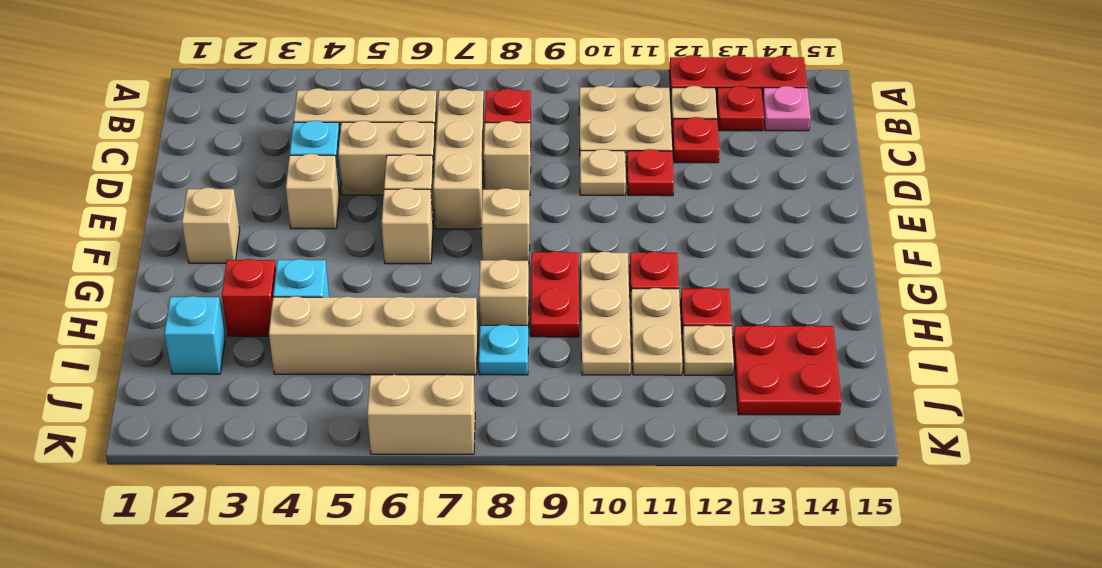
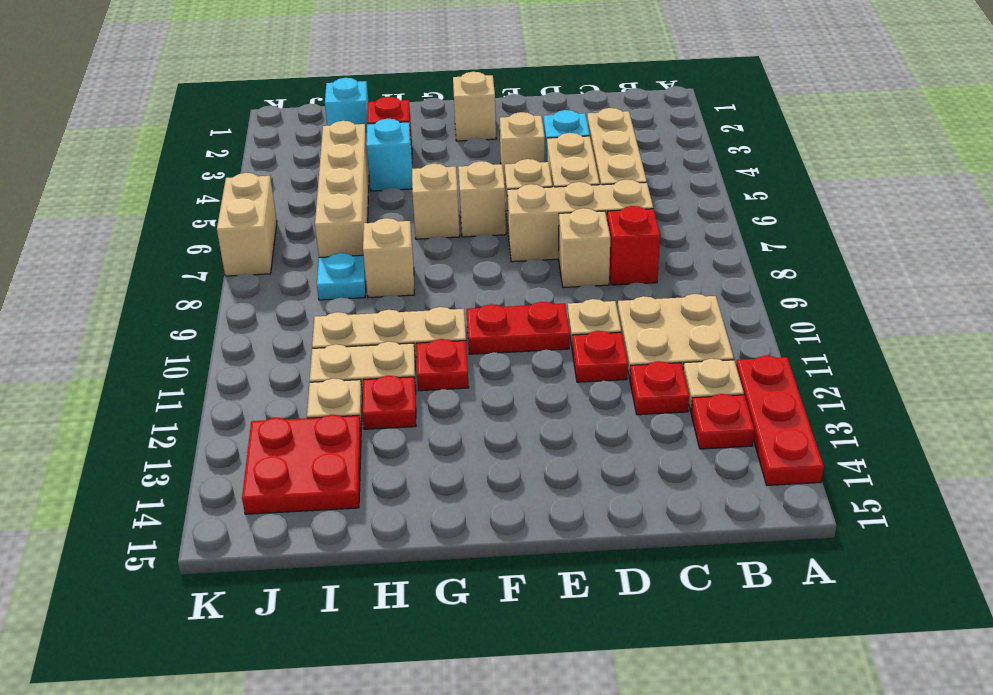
pink 1x1 plate [762,86,811,131] -> none
tan 1x1 brick [481,188,530,264] -> tan 1x1 brick moved to [412,164,460,239]
red 1x2 plate [531,251,579,337] -> red 1x2 plate moved to [467,302,570,354]

